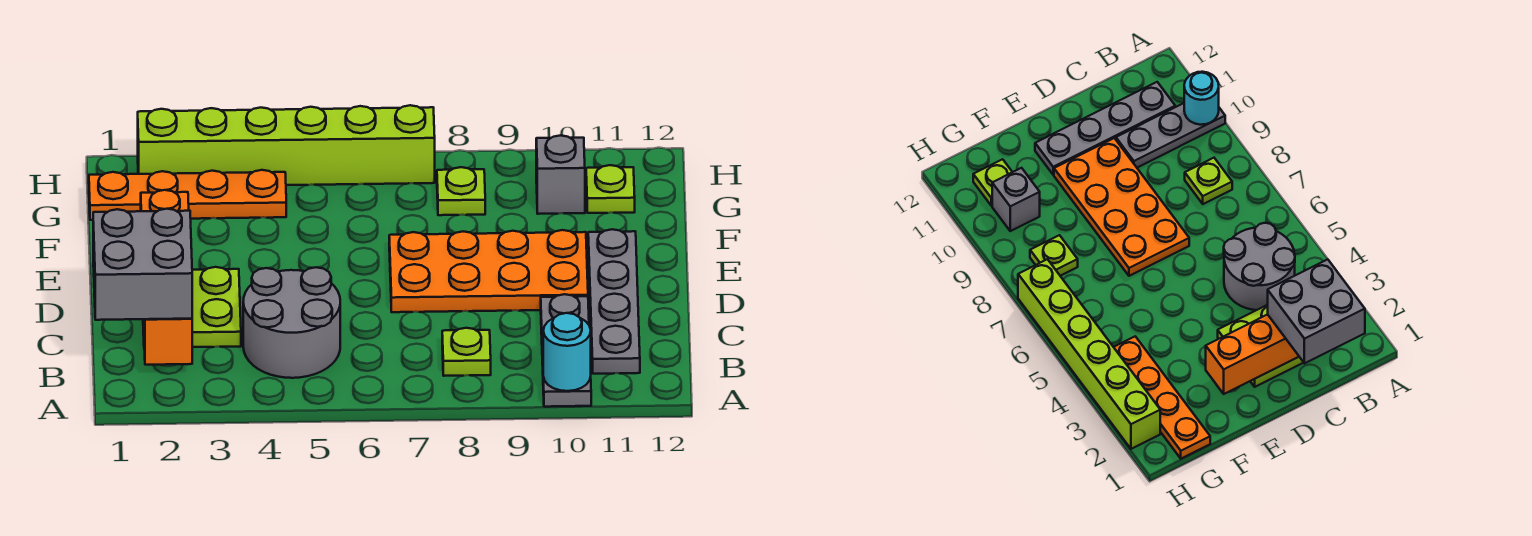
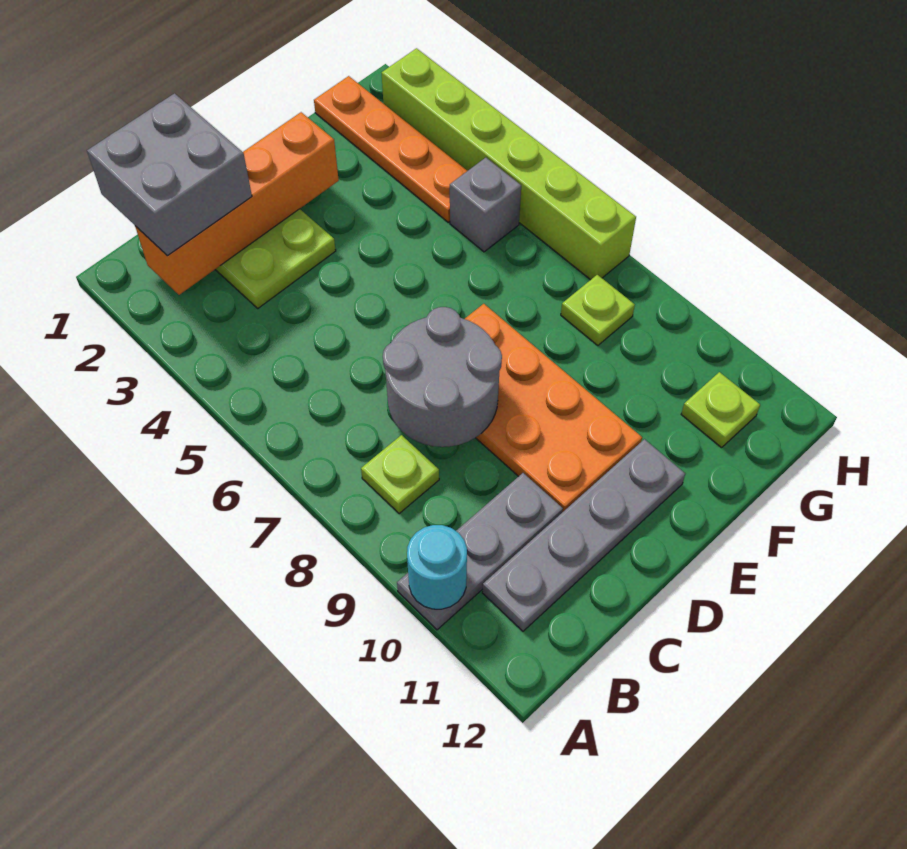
grey 2x2 round brick [243,267,340,378] -> grey 2x2 round brick moved to [383,307,502,447]
grey 1x1 brick [536,135,585,214] -> grey 1x1 brick moved to [450,158,521,252]

